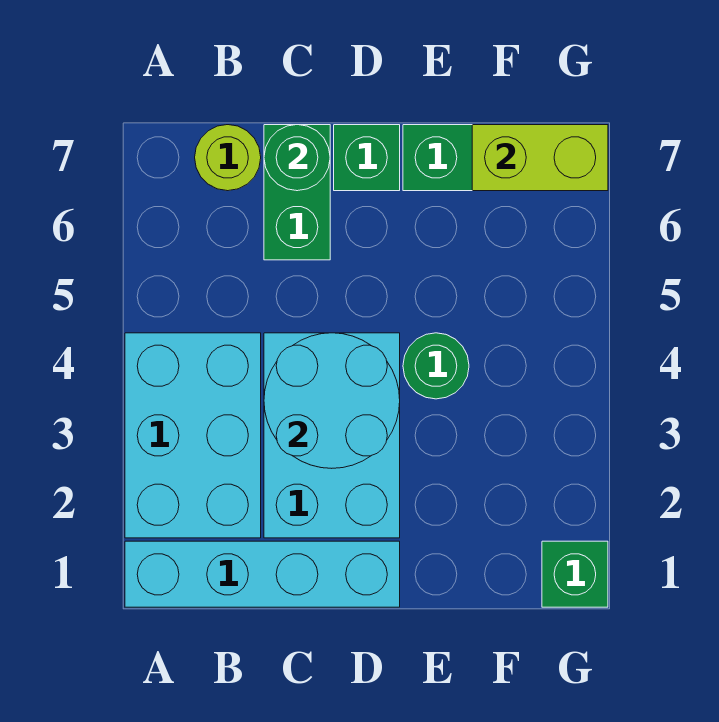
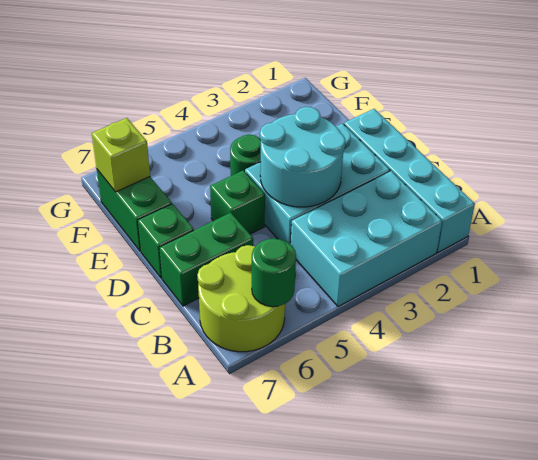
lime 1x1 round brick [195,125,261,191] -> lime 2x2 round brick [197,245,285,352]
green 1x1 round brick [264,125,330,191] -> green 1x1 round brick moved to [252,238,296,307]
lime 1x2 brick [472,125,608,191] -> lime 1x1 brick [92,118,150,192]
green 1x1 brick [542,541,608,607] -> green 1x1 brick moved to [210,170,265,234]

